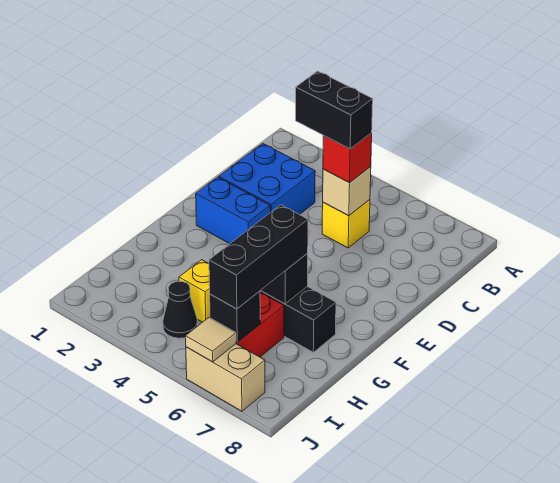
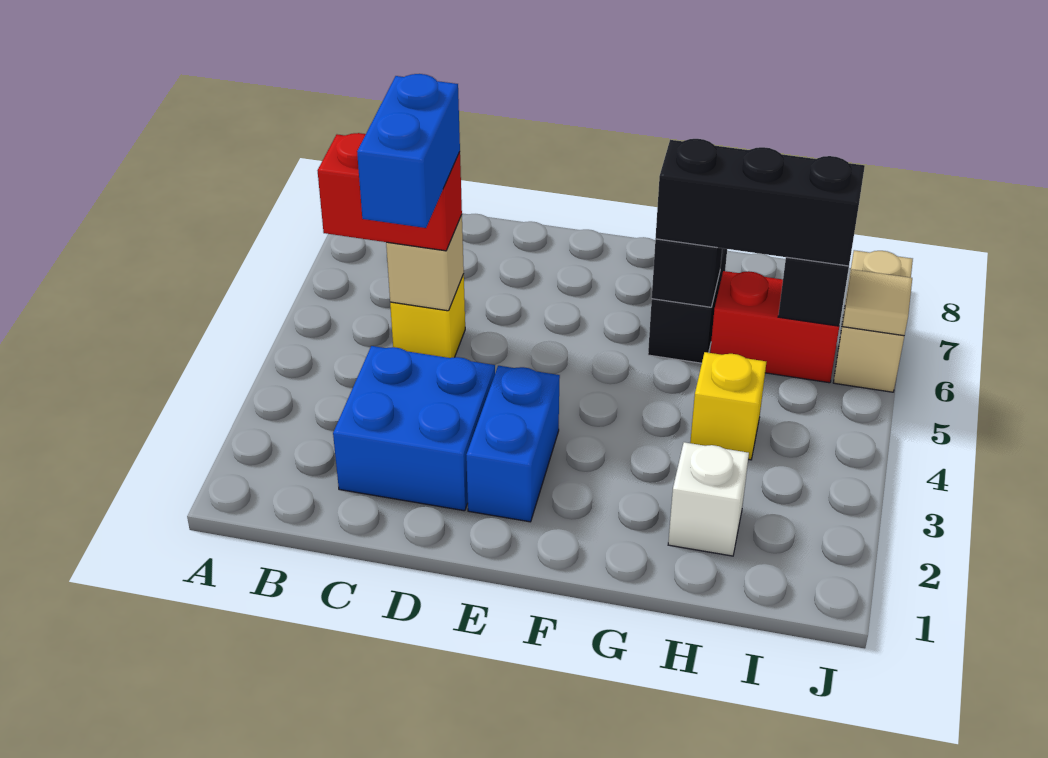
black 1x2 brick [296,71,373,149] -> blue 1x2 brick [357,74,460,228]
red 1x1 brick [323,133,372,183] -> red 1x2 brick [317,133,462,251]
none -> white 1x1 brick [668,442,749,556]
black 1x1 cone [163,281,198,338] -> none

